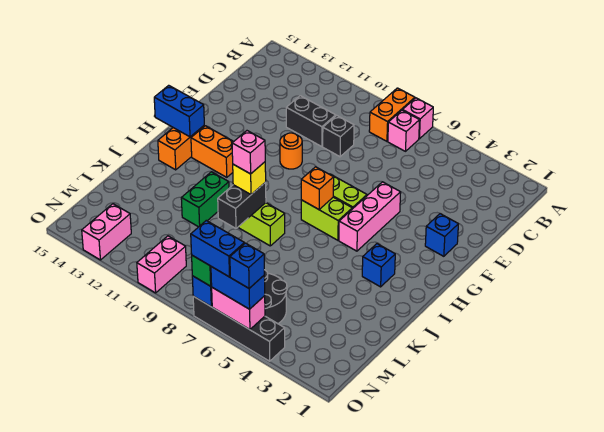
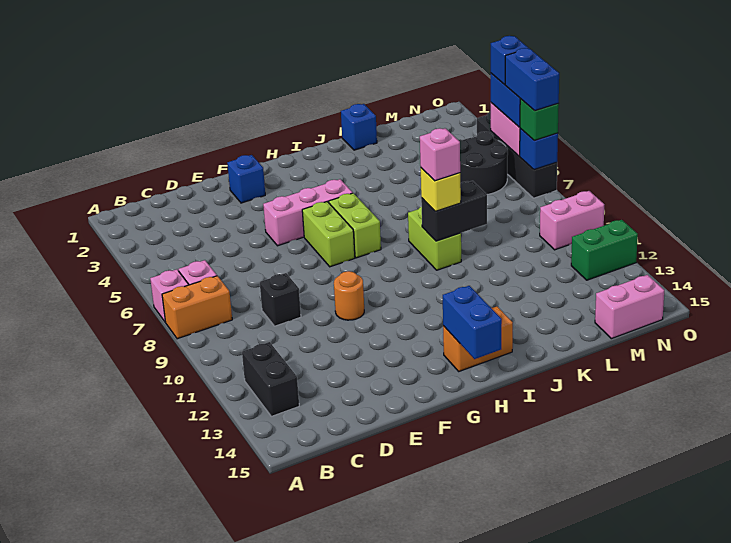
black 1x2 brick [286,96,336,147] -> black 1x2 brick moved to [242,342,299,416]
orange 1x1 brick [301,167,334,209] -> none
orange 1x2 brick [191,126,234,177] -> none
blue 1x1 brick [362,244,395,287] -> blue 1x1 brick moved to [341,104,377,150]
green 1x2 brick [181,172,229,227] -> green 1x2 brick moved to [571,220,638,280]
pink 1x2 brick [82,204,131,260] -> pink 1x2 brick moved to [595,275,664,339]

